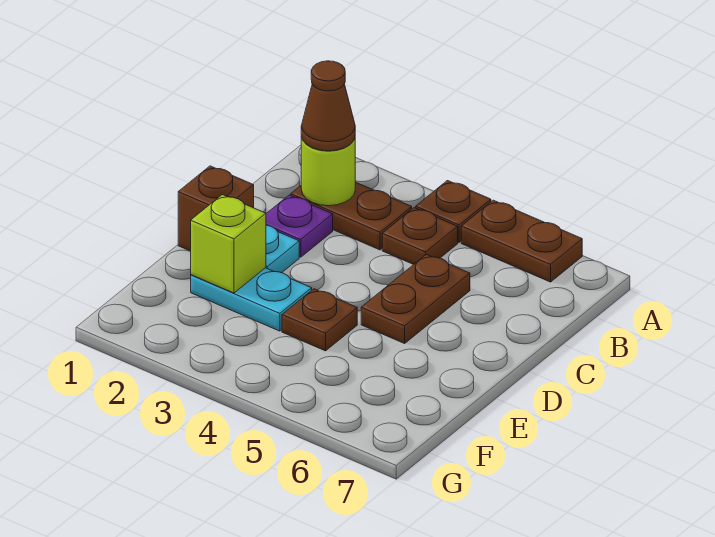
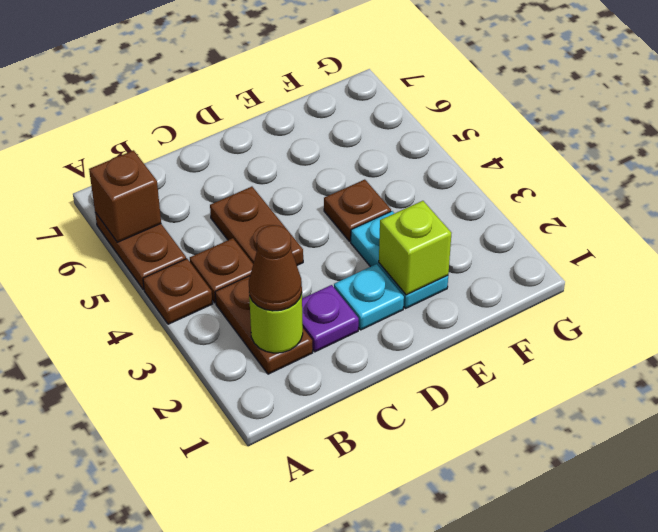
brown 1x2 plate [361,254,470,343] -> brown 1x2 plate turned to [210,187,303,265]
brown 1x1 brick [178,166,254,251] -> brown 1x1 brick moved to [89,150,161,242]

